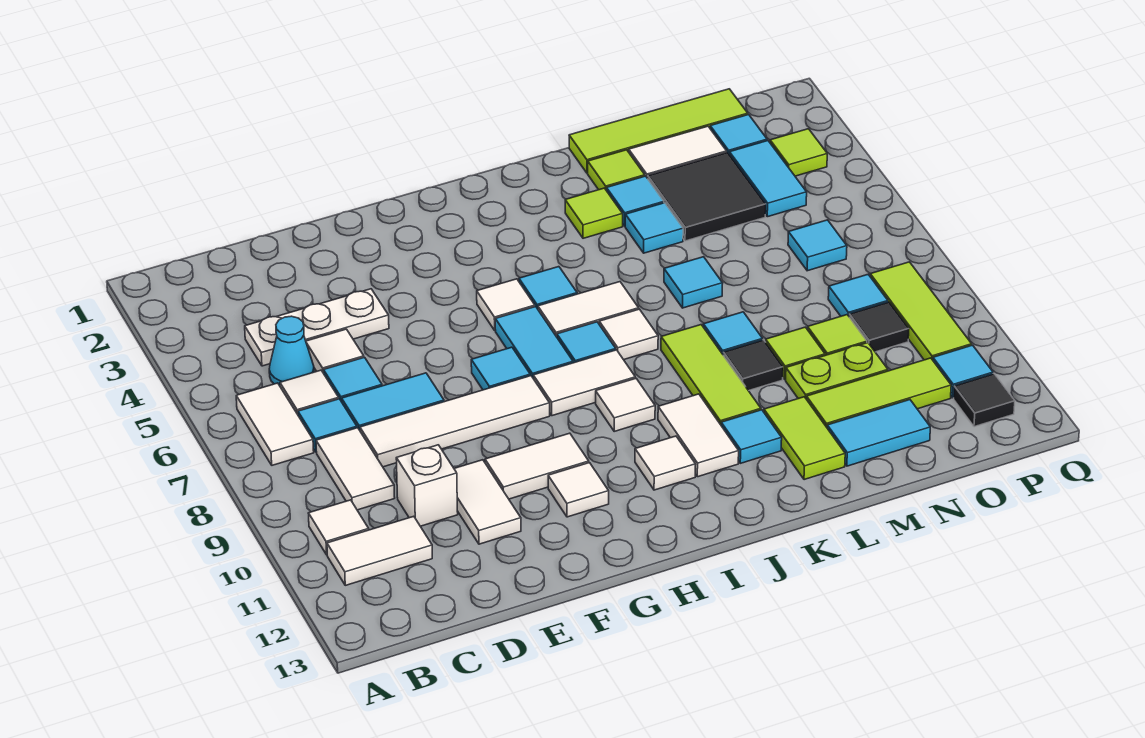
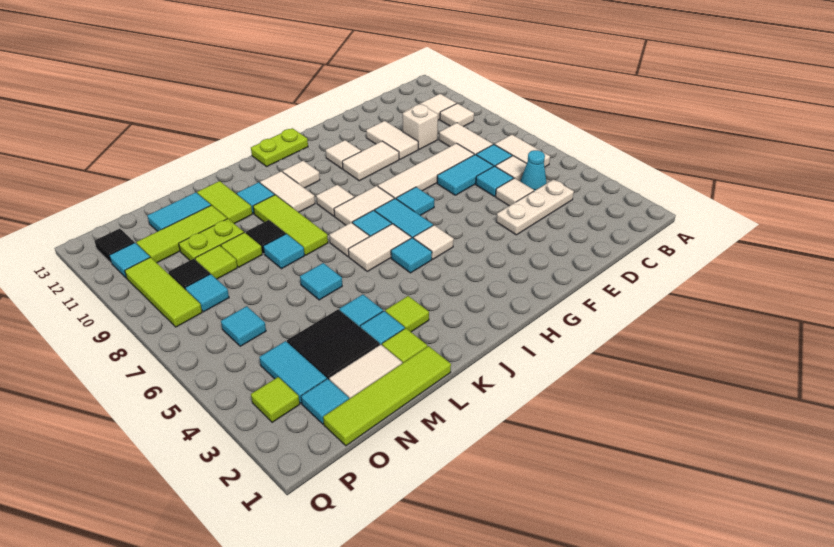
none -> lime 1x2 plate [251,128,308,166]

